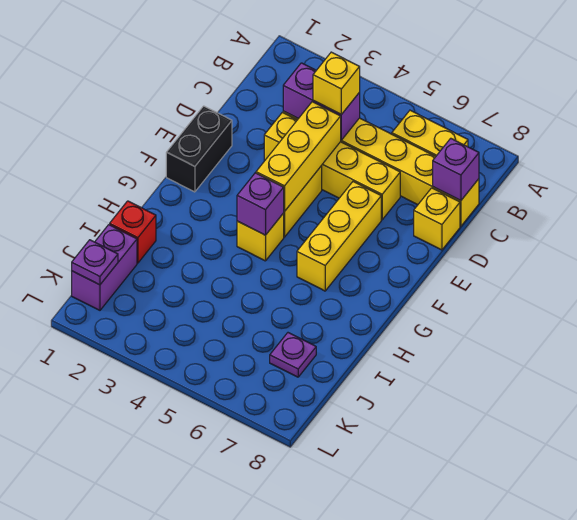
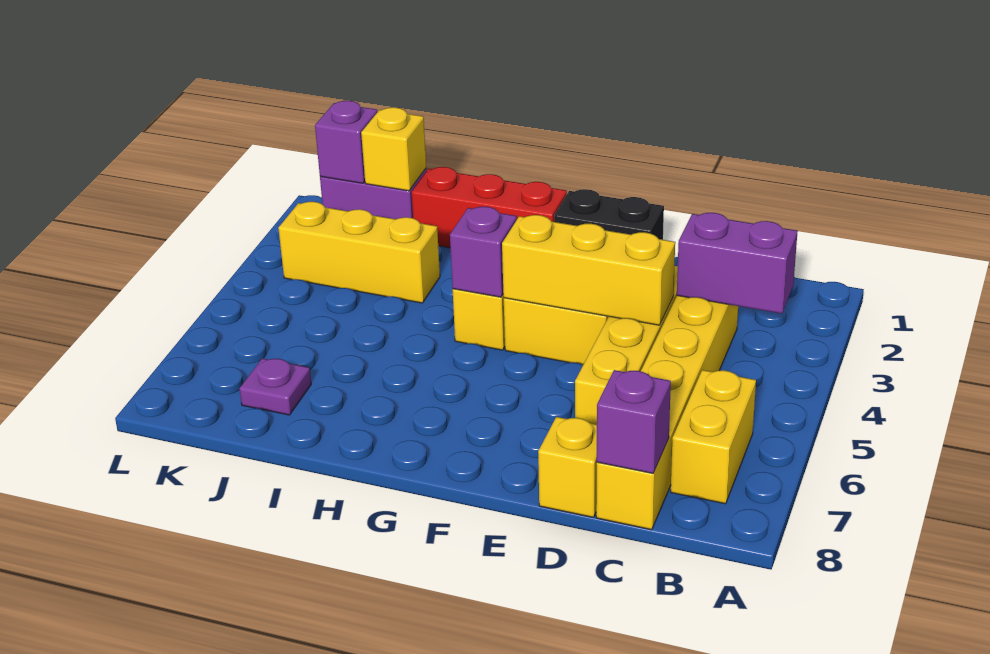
purple 1x2 brick [283,63,360,140] -> purple 1x2 brick turned to [677,213,798,314]
yellow 1x1 brick [313,52,360,114] -> yellow 1x1 brick moved to [361,108,426,191]
yellow 1x3 brick [297,182,381,291] -> yellow 1x3 brick moved to [278,202,440,303]
red 1x1 brick [110,201,156,263] -> red 1x3 brick [412,167,567,248]
purple 1x1 plate [72,240,118,285] -> purple 1x1 brick [315,101,377,183]

